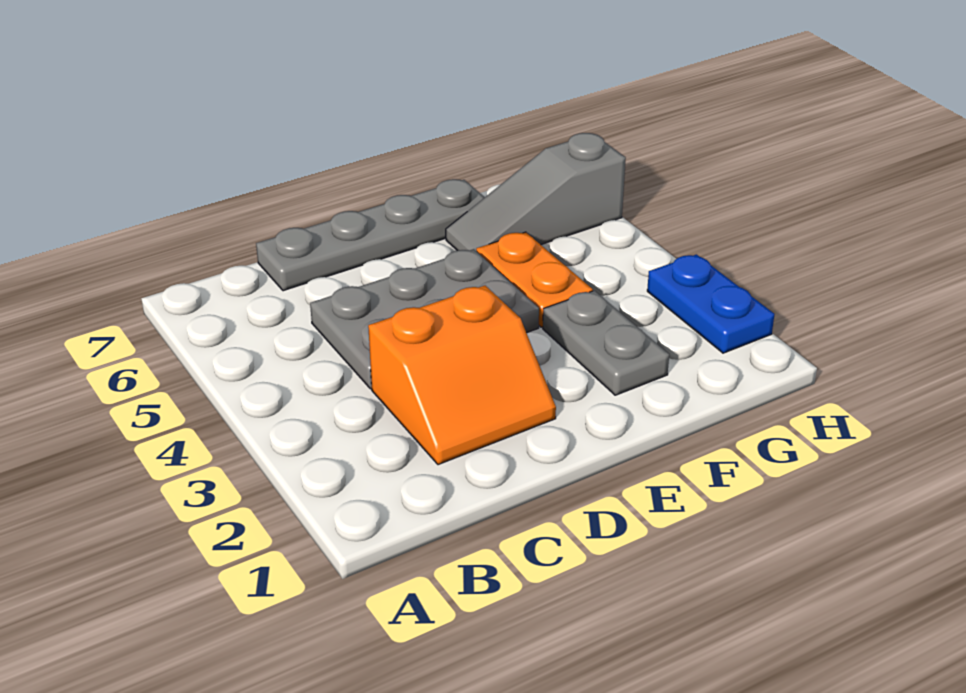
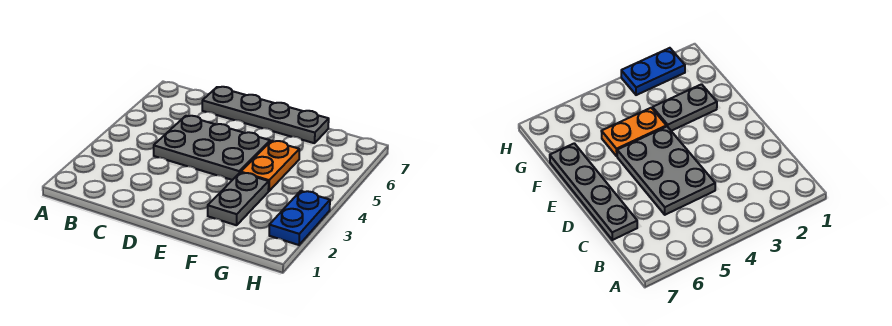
orange 2x2 slope [368,286,556,465] -> none
grey 1x3 slope [446,133,626,251] -> none

